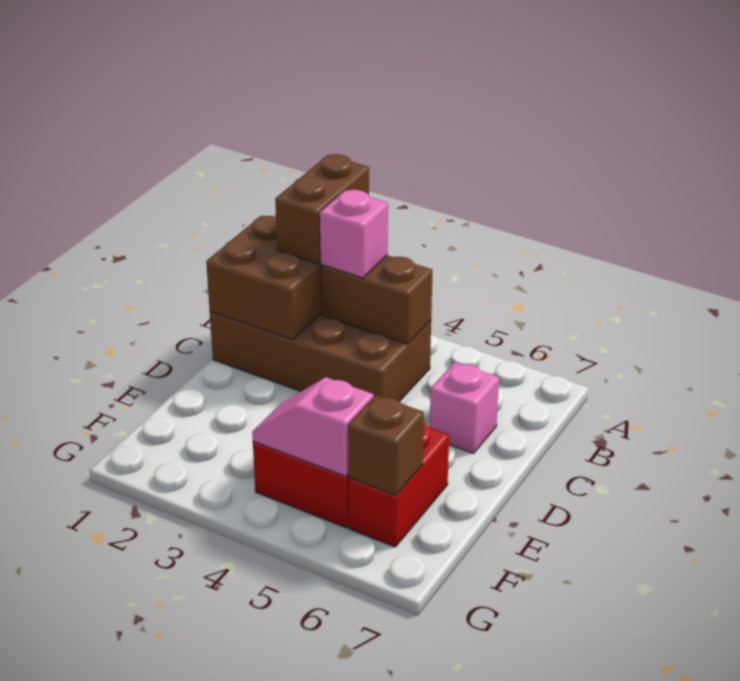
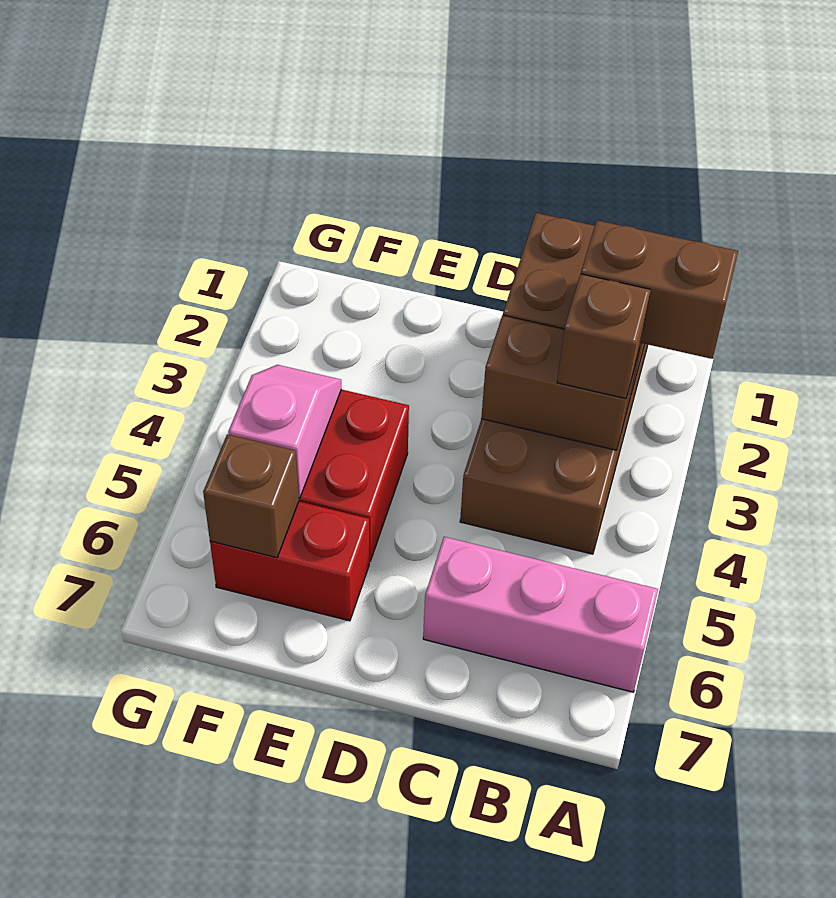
brown 1x2 brick [321,255,432,344] -> brown 1x2 brick turned to [481,315,639,450]
pink 1x1 brick [320,190,388,278] -> brown 1x1 brick [557,274,651,399]
pink 1x1 brick [430,362,499,453] -> pink 1x3 brick [423,537,658,692]

